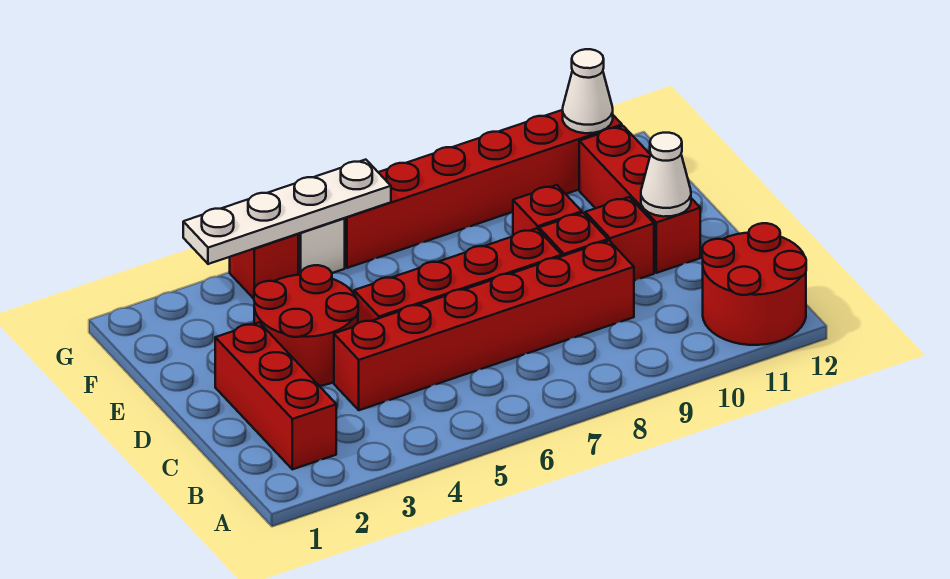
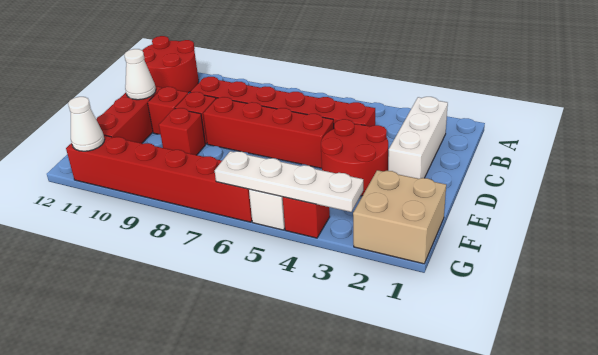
red 1x3 brick [215,322,336,469] -> white 1x3 brick [388,97,448,179]
none -> tan 2x2 brick [353,170,446,264]

